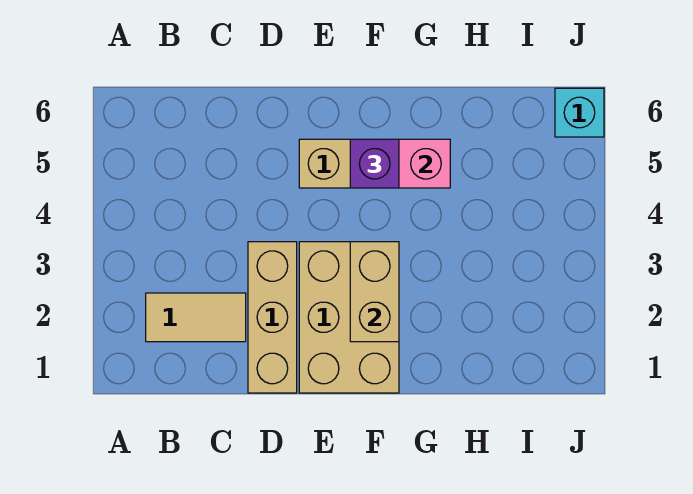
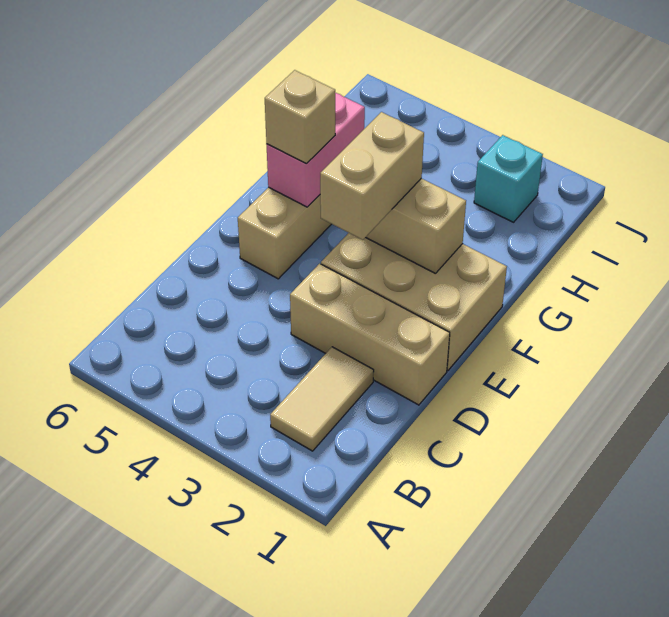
none -> tan 1x2 brick [320,112,424,240]
purple 1x1 brick [350,139,399,188] -> tan 1x1 brick [265,70,335,163]
cyan 1x1 brick [555,88,604,137] -> cyan 1x1 brick moved to [474,135,543,222]

